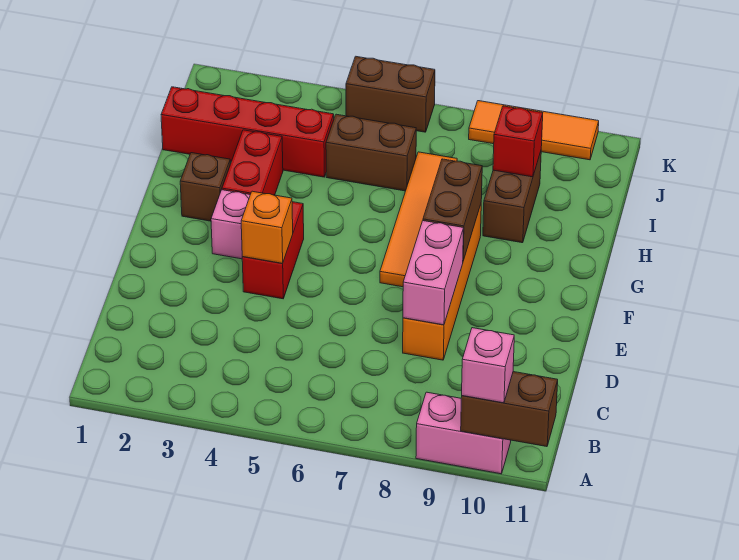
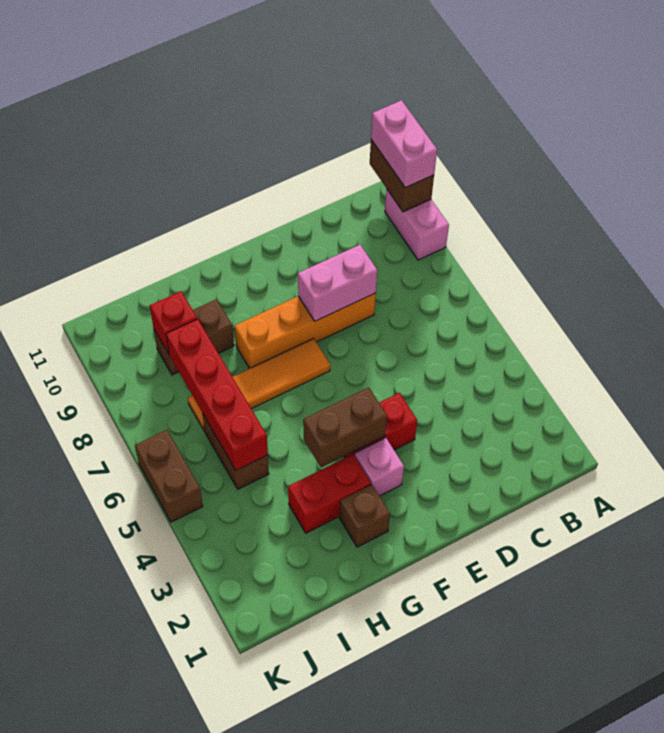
pink 1x1 brick [462,328,514,403] -> pink 1x2 brick [371,100,437,188]
orange 1x1 brick [241,191,293,263] -> none
brown 1x2 brick [423,159,482,260] -> brown 1x2 brick moved to [303,387,387,468]
red 1x4 brick [161,87,334,177] -> red 1x4 brick moved to [166,319,268,470]
orange 1x3 tile [469,101,599,160] -> none

